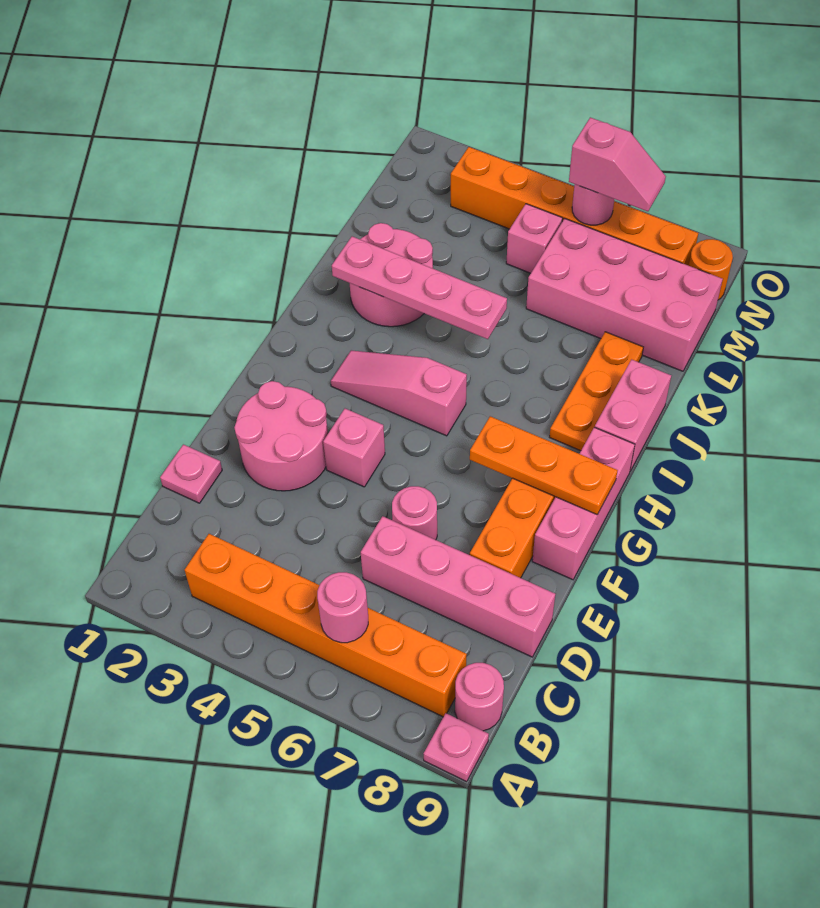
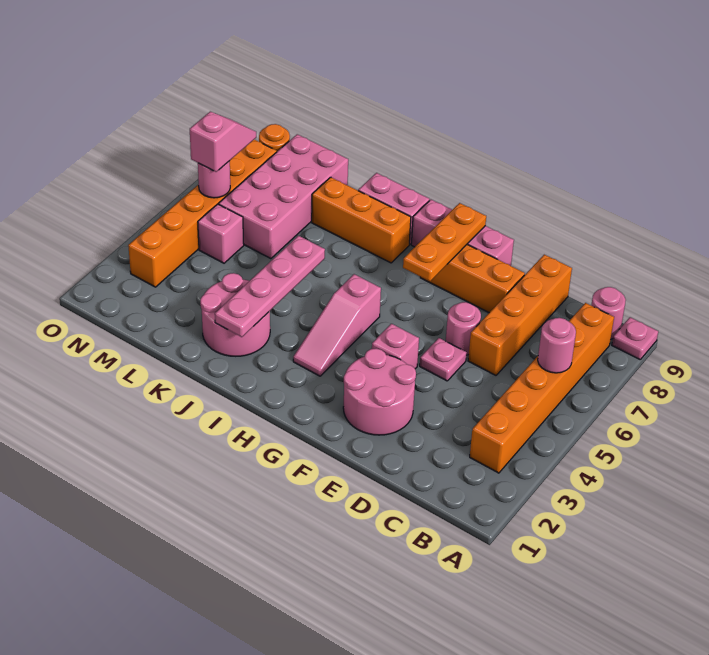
pink 1x1 plate [160,444,222,503] -> pink 1x1 plate moved to [420,338,467,381]
pink 1x4 brick [361,516,555,657] -> orange 1x4 brick [468,255,572,375]
orange 1x3 plate [550,332,643,451] -> orange 1x3 brick [312,177,411,263]

